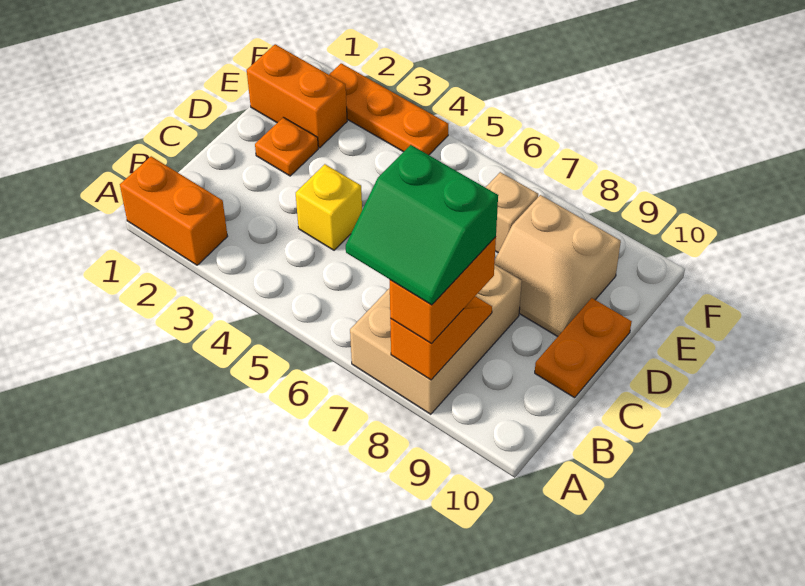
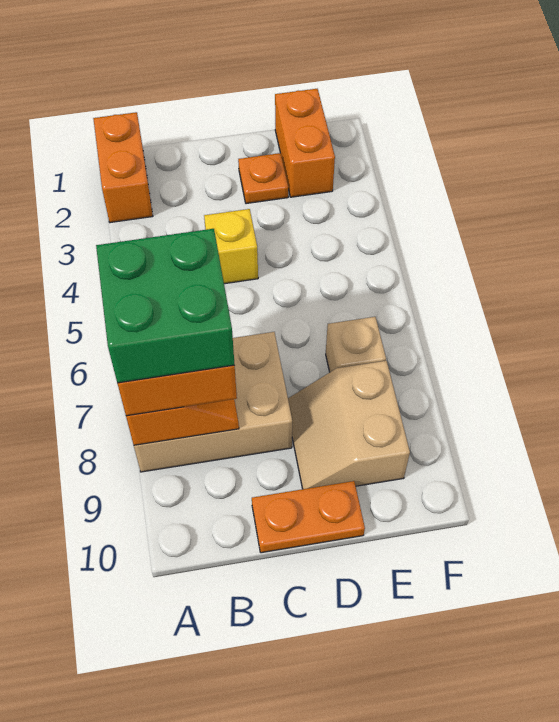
green 2x2 slope [346,145,498,305] -> green 2x2 brick [96,229,235,383]
orange 1x3 plate [329,63,448,155] -> none

